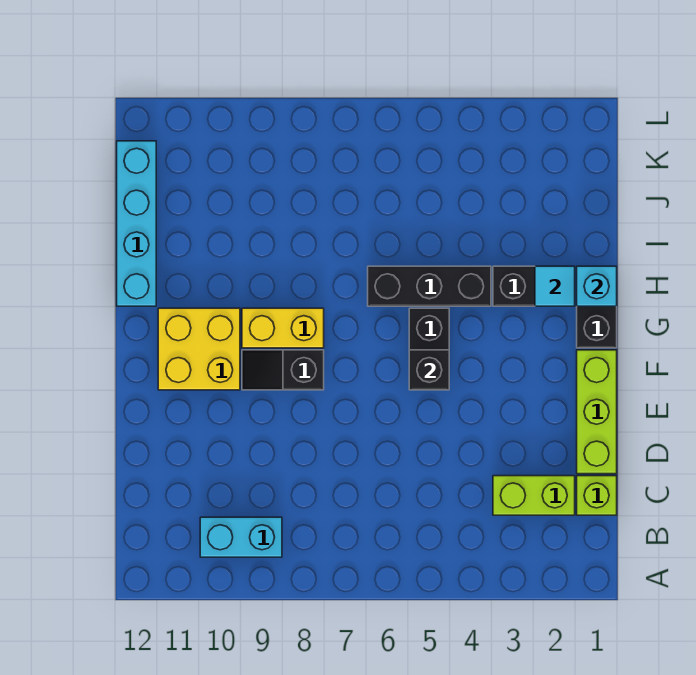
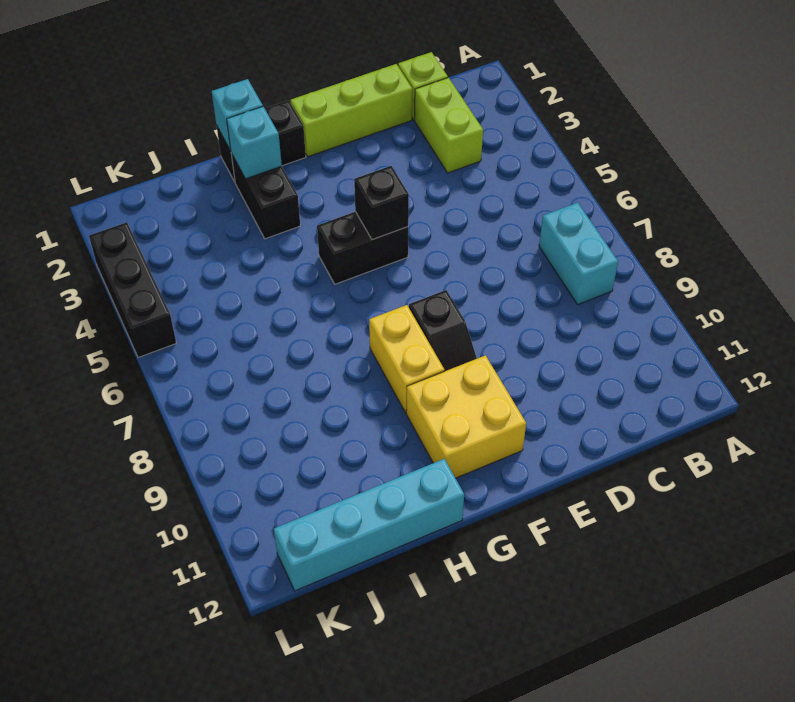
cyan 1x2 brick [200,517,282,557] -> cyan 1x2 brick moved to [539,203,618,305]
cyan 1x1 tile [535,266,575,306] -> cyan 1x1 brick [227,107,282,179]
black 1x3 brick [368,266,491,306] -> black 1x3 brick moved to [89,222,176,358]

